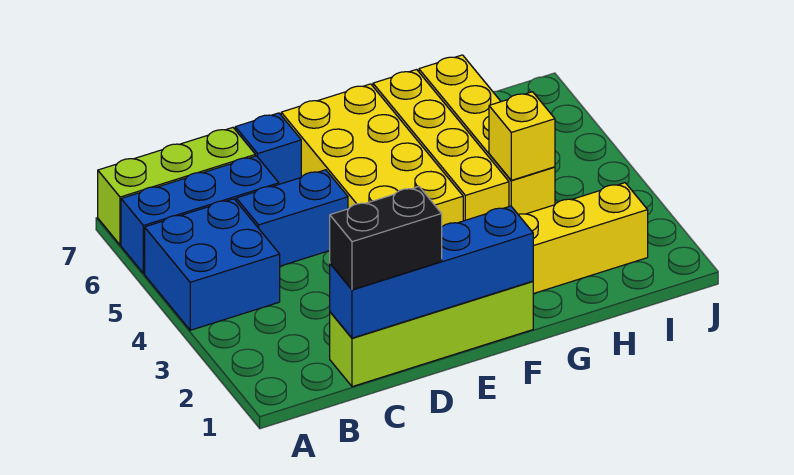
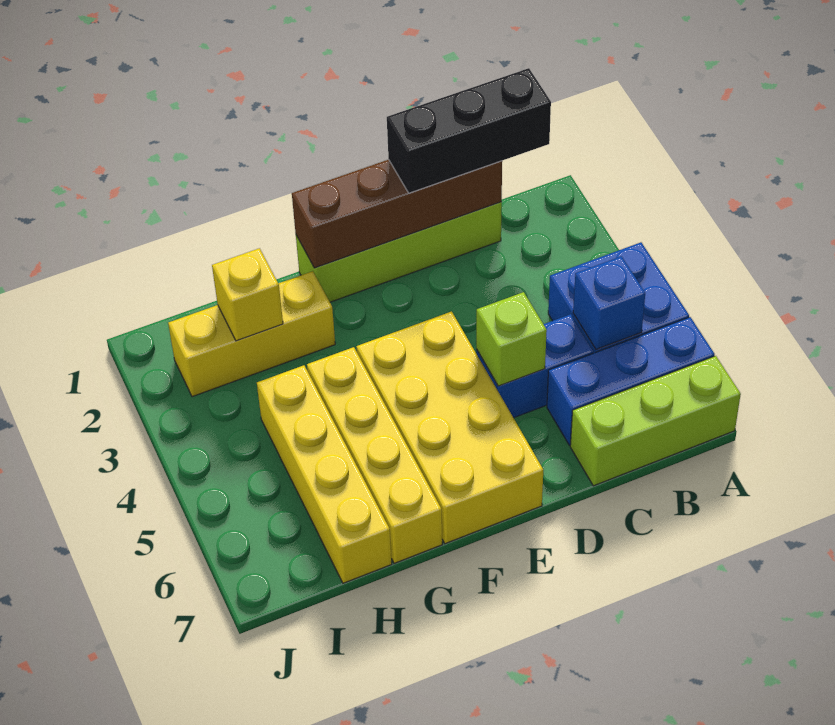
blue 1x4 brick [330,206,533,338] -> brown 1x4 brick [292,160,502,268]
black 1x2 brick [330,187,442,290] -> black 1x3 brick [387,68,551,193]
none -> lime 1x1 brick [476,292,547,386]
blue 1x1 brick [235,113,301,184] -> blue 1x1 brick moved to [573,256,645,350]
yellow 1x1 brick [489,92,555,180] -> yellow 1x1 brick moved to [212,248,283,341]

